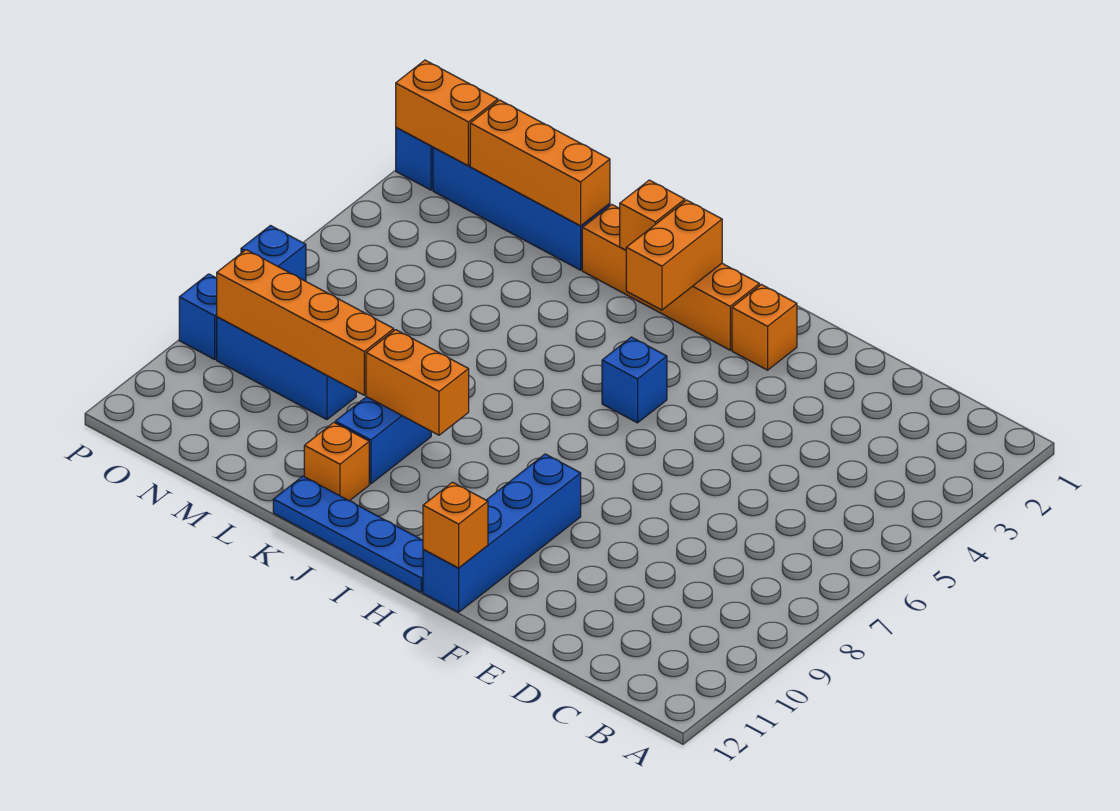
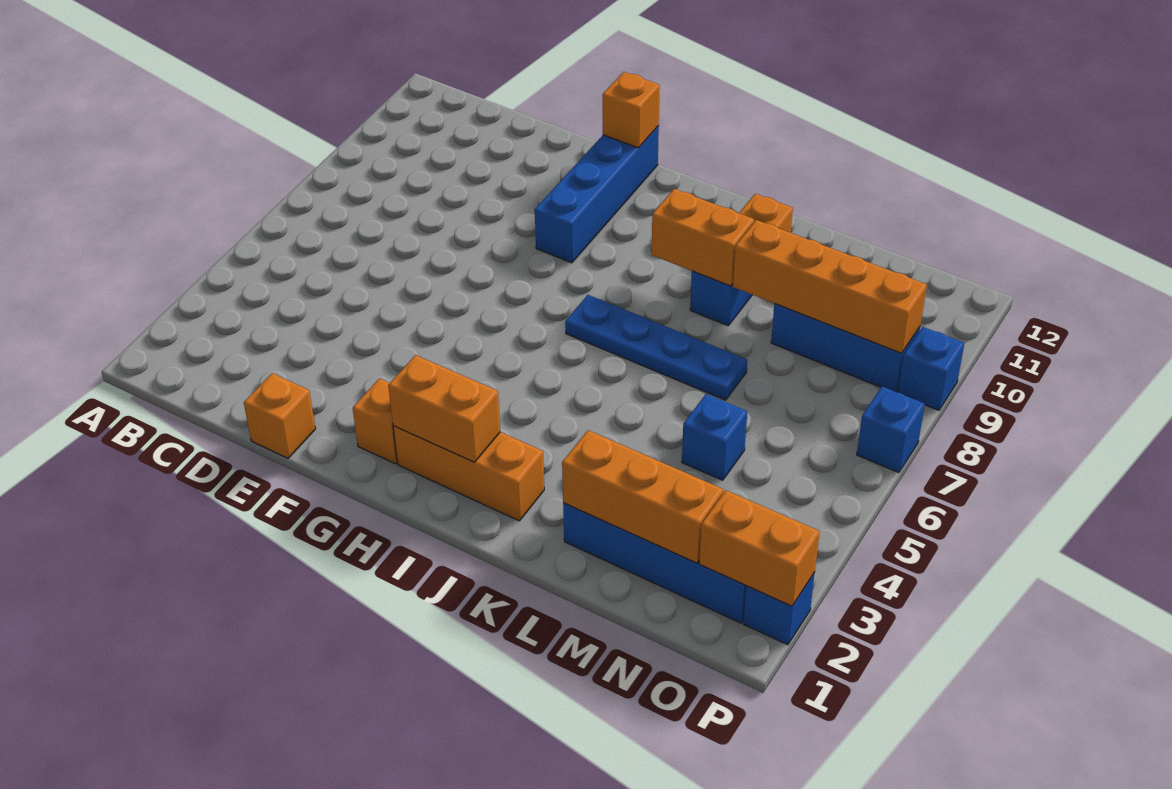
orange 1x4 brick [582,205,760,350] -> orange 1x3 brick [393,426,544,521]
blue 1x1 brick [602,337,667,423] -> blue 1x1 brick moved to [682,394,747,480]
blue 1x4 plate [273,476,423,592] -> blue 1x4 plate moved to [565,295,747,400]
orange 1x2 brick [626,200,722,310] -> orange 1x2 brick turned to [388,355,500,462]
orange 1x1 brick [619,180,685,250] -> orange 1x1 brick moved to [244,373,315,458]

